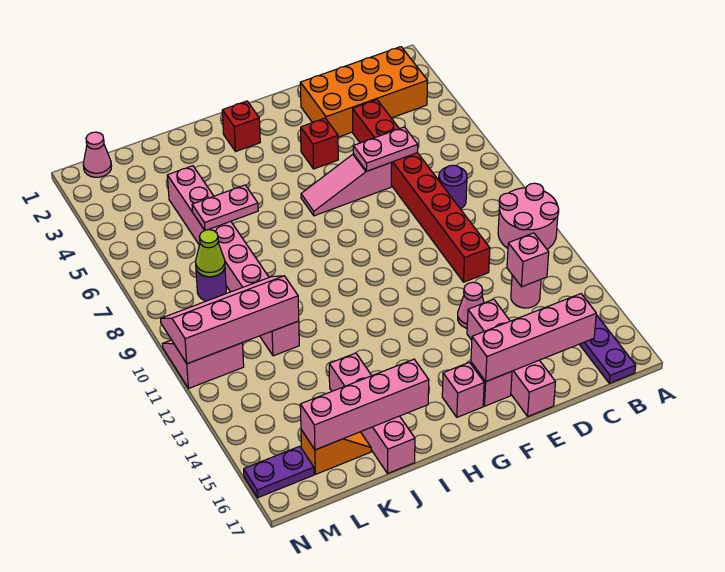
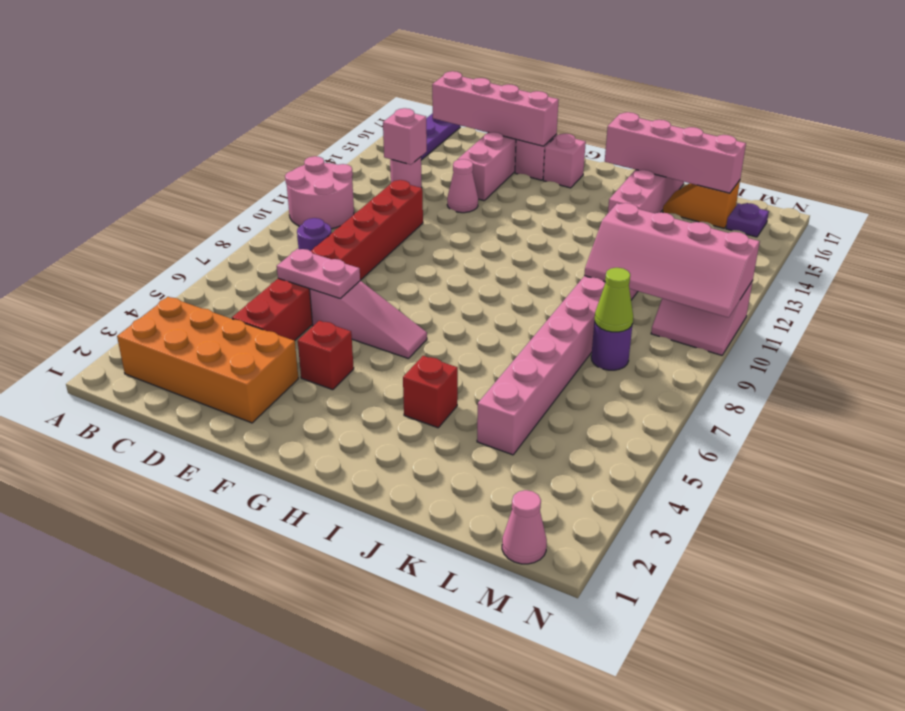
red 1x1 brick [222,101,260,152] -> red 1x1 brick moved to [403,356,458,428]
pink 1x2 plate [192,185,258,230] -> none
purple 1x2 plate [244,446,314,498] -> purple 1x1 plate [726,203,769,237]

